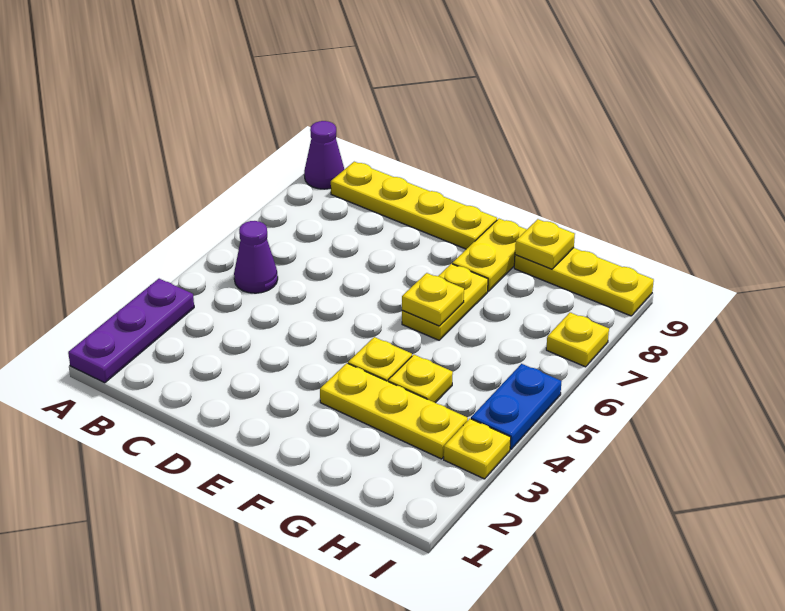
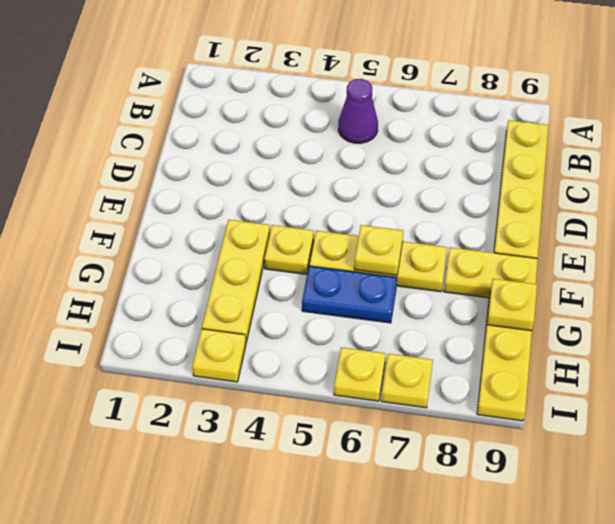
purple 1x3 plate [68,279,194,383] -> none
purple 1x1 cone [304,121,344,189] -> none
yellow 1x2 plate [402,264,488,340] -> yellow 1x3 plate [309,231,447,292]
yellow 1x1 plate [388,355,453,403] -> yellow 1x1 plate moved to [334,347,386,401]
blue 1x2 plate [471,364,562,449] -> blue 1x2 plate moved to [302,266,397,323]

